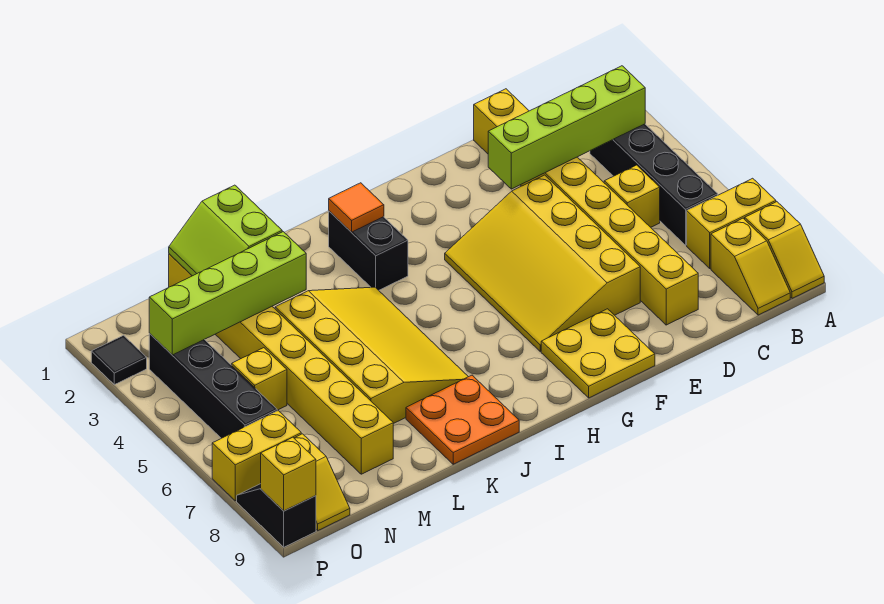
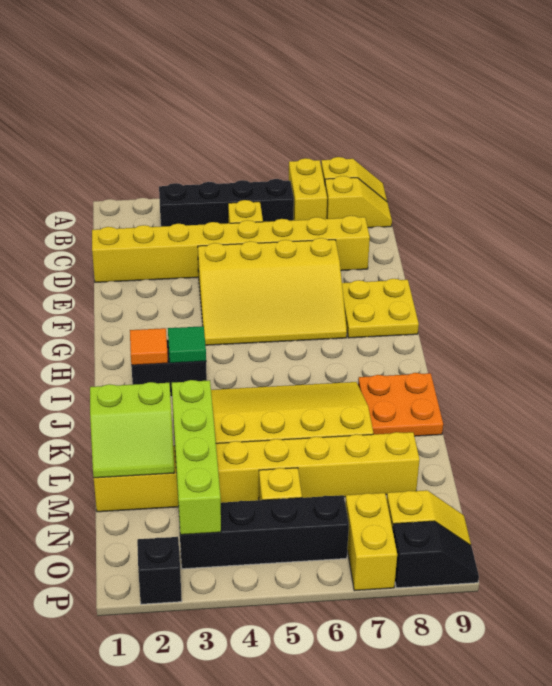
lime 1x4 brick [488,66,645,189] -> none
none -> green 1x1 tile [168,326,206,363]
black 1x1 tile [91,335,147,385] -> black 1x1 brick [137,537,182,604]
black 1x2 slope [237,484,316,547] -> black 1x2 slope turned to [393,521,479,588]
yellow 1x1 brick [261,437,316,511] -> none

